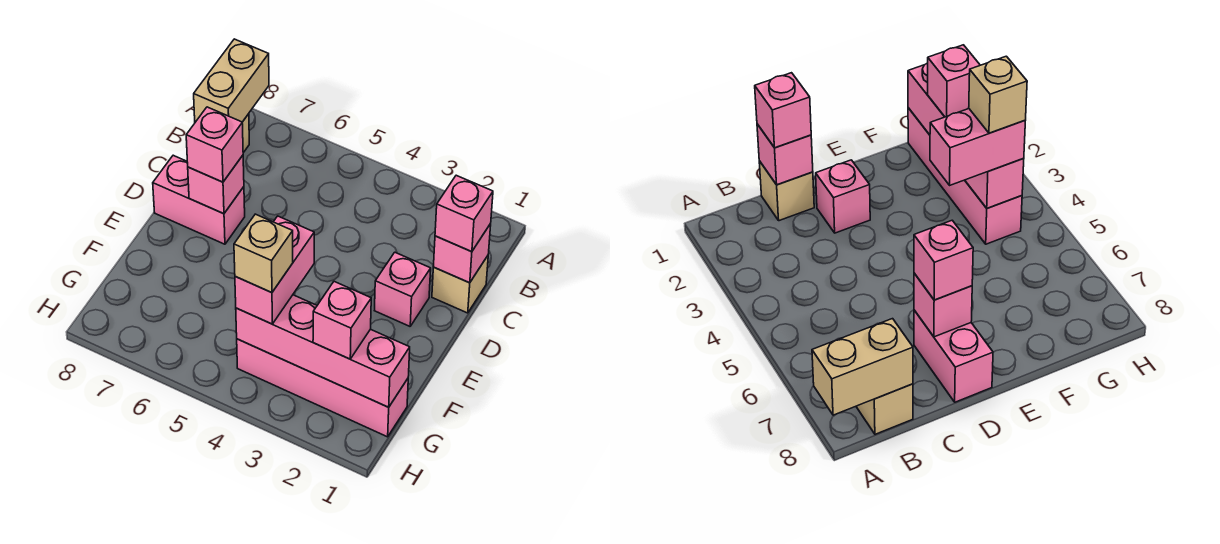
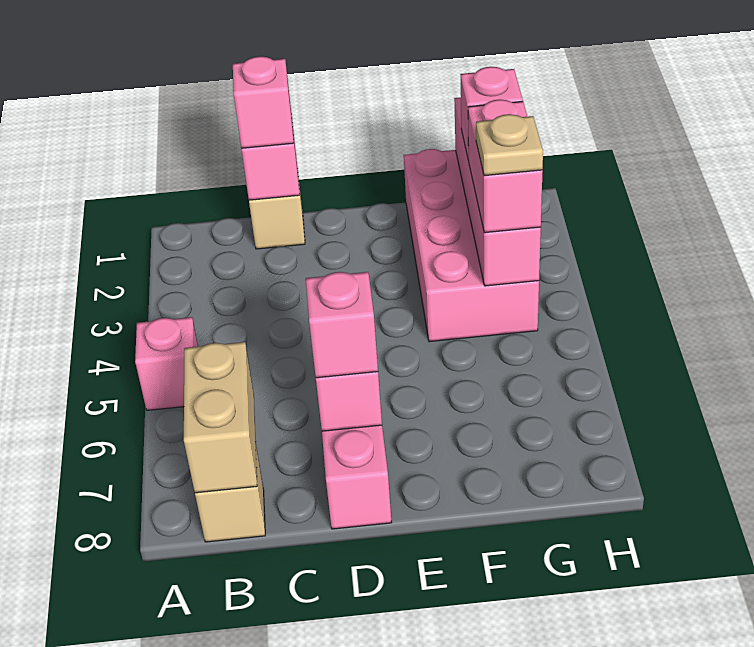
tan 1x2 brick [194,39,269,122] -> tan 1x2 brick turned to [184,342,257,493]
pink 1x1 brick [374,252,431,326] -> pink 1x1 brick moved to [135,317,198,410]
pink 1x2 brick [235,216,314,324] -> pink 1x2 brick turned to [468,99,542,233]
pink 1x4 brick [237,339,408,437] -> pink 2x4 brick [404,149,539,342]
tan 1x1 brick [234,214,293,293] -> tan 1x1 plate [476,114,543,176]

